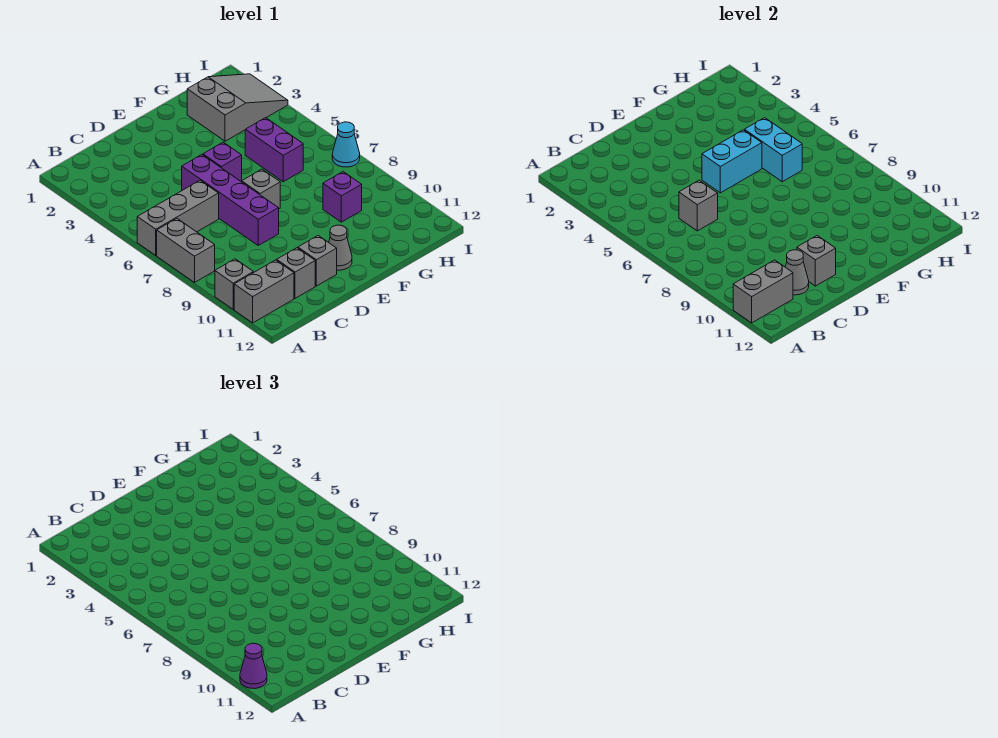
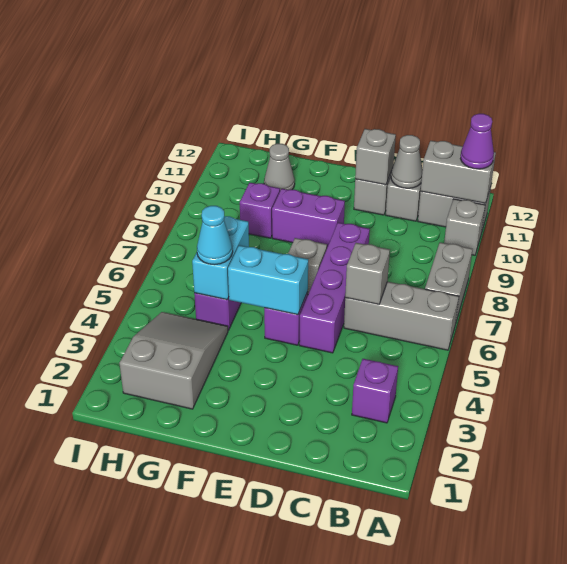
none -> purple 1x1 brick [352,359,398,423]
none -> purple 1x2 brick [272,189,345,247]
grey 1x1 cone [329,225,352,270] -> grey 1x1 cone moved to [264,143,295,190]
grey 2x3 slope [187,74,288,141] -> grey 2x3 slope turned to [119,312,228,409]
cyan 1x1 cone [332,122,360,167] -> cyan 1x1 cone moved to [197,206,233,265]

